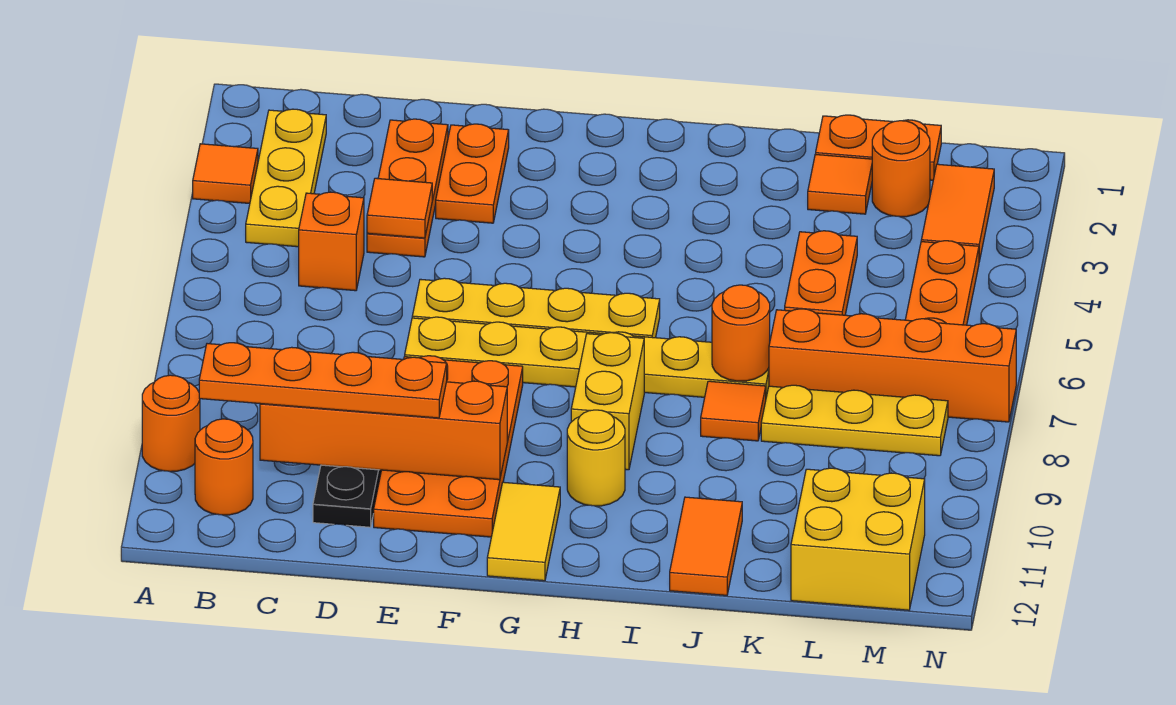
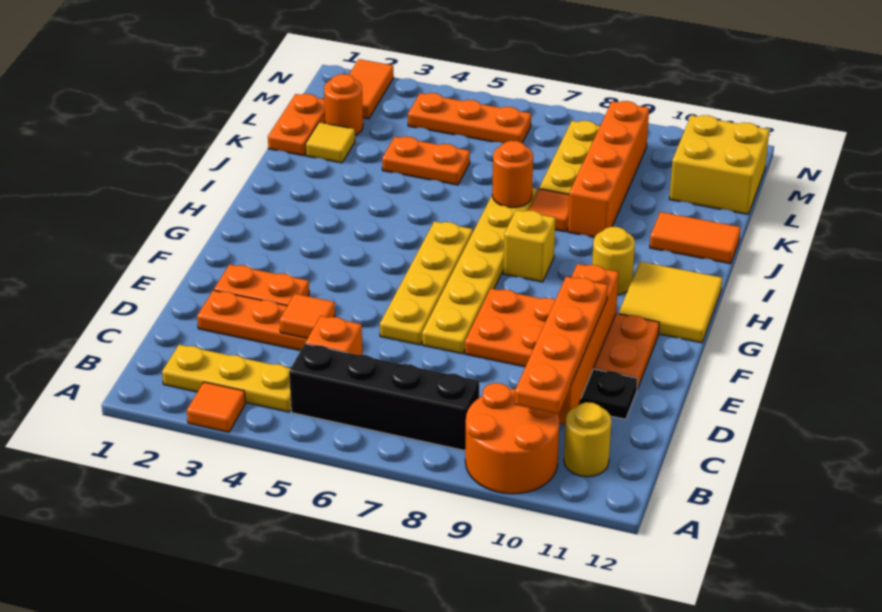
orange 1x1 round brick [142,375,200,472] -> orange 2x2 round brick [465,383,560,494]
none -> black 1x4 brick [289,344,479,451]
orange 1x1 round brick [195,419,253,515] -> yellow 1x1 round brick [564,402,611,477]
yellow 1x2 tile [487,482,560,581] -> yellow 2x2 tile [619,262,722,343]
yellow 1x2 brick [571,333,644,470] -> yellow 1x1 brick [503,210,555,282]
orange 1x1 tile [808,154,872,214] -> yellow 1x1 tile [306,122,355,163]
orange 1x4 brick [769,309,1016,422] -> orange 1x4 brick moved to [568,101,649,237]
orange 1x2 tile [921,164,994,261] -> orange 1x2 tile turned to [349,59,394,119]

